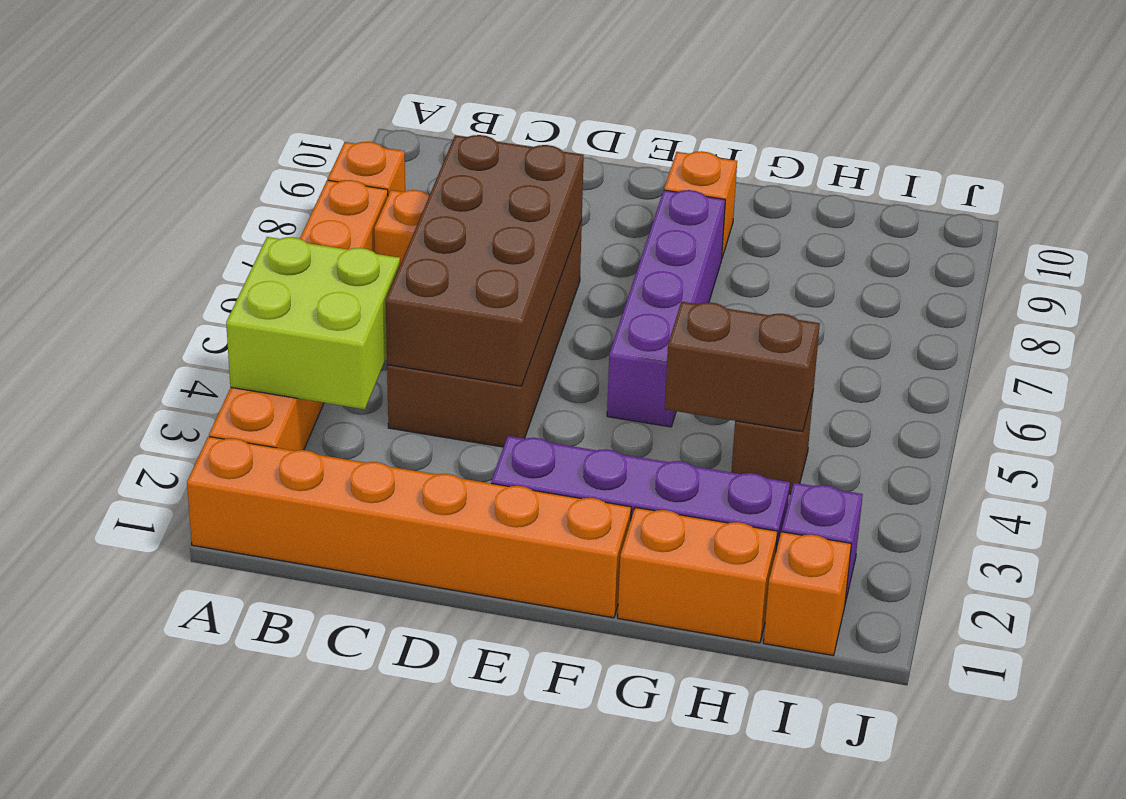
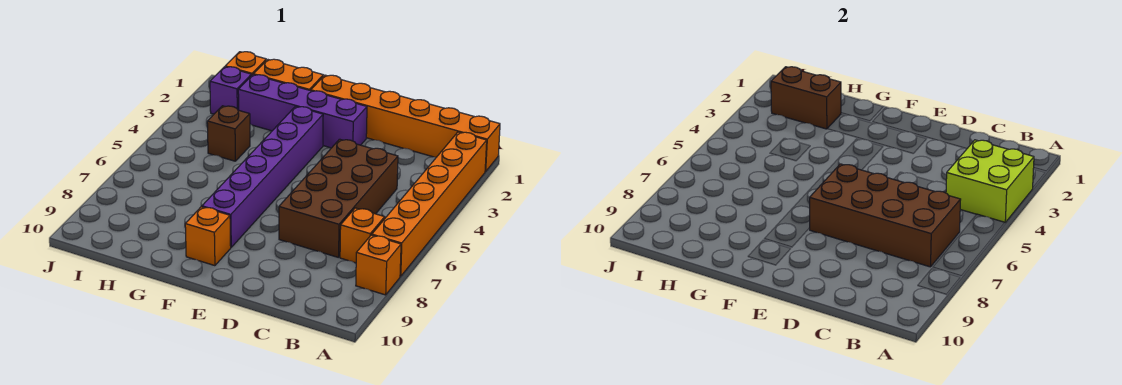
brown 2x4 brick [386,135,584,386] -> brown 2x4 brick turned to [810,164,961,267]
purple 1x4 brick [607,190,725,427] -> purple 1x6 brick [202,106,323,247]
brown 1x2 brick [665,302,820,432] -> brown 1x2 brick moved to [771,67,841,129]

